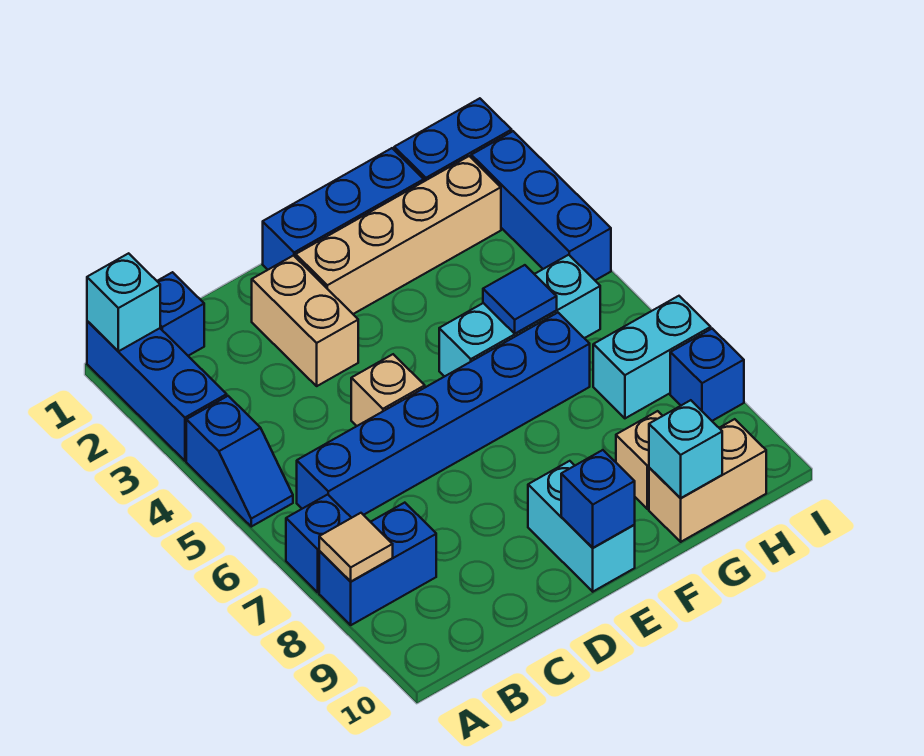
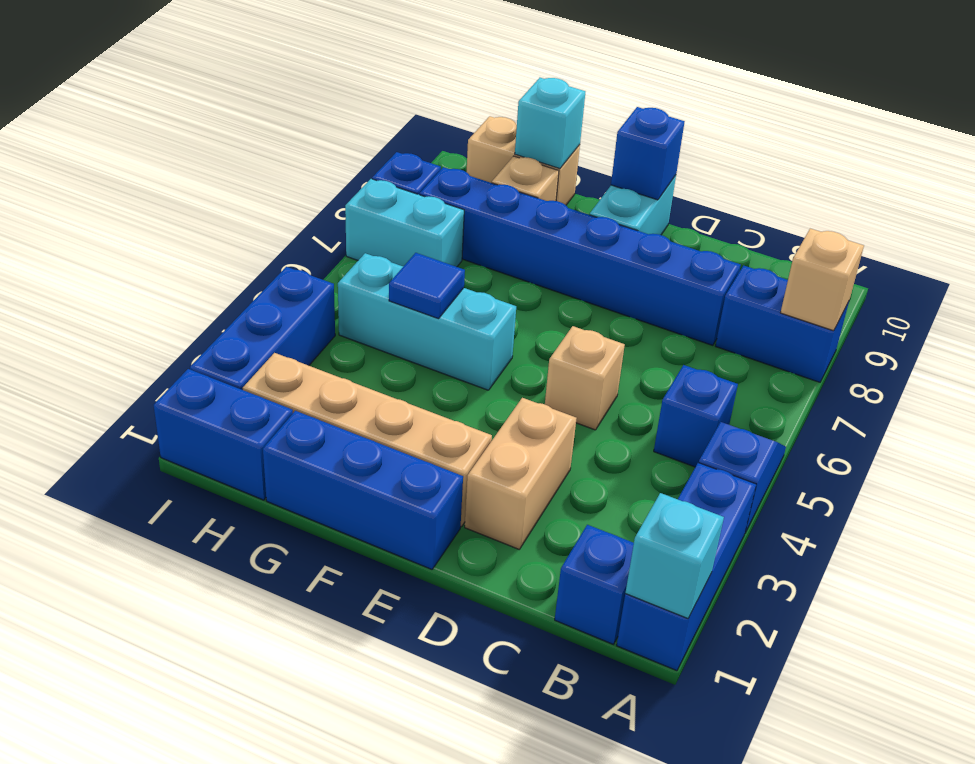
blue 1x1 brick [286,494,351,592] -> blue 1x1 brick moved to [654,365,738,467]
tan 1x1 tile [319,513,393,581] -> tan 1x1 brick [781,229,864,331]
blue 1x6 brick [297,313,590,518] -> blue 1x6 brick moved to [420,167,741,345]

